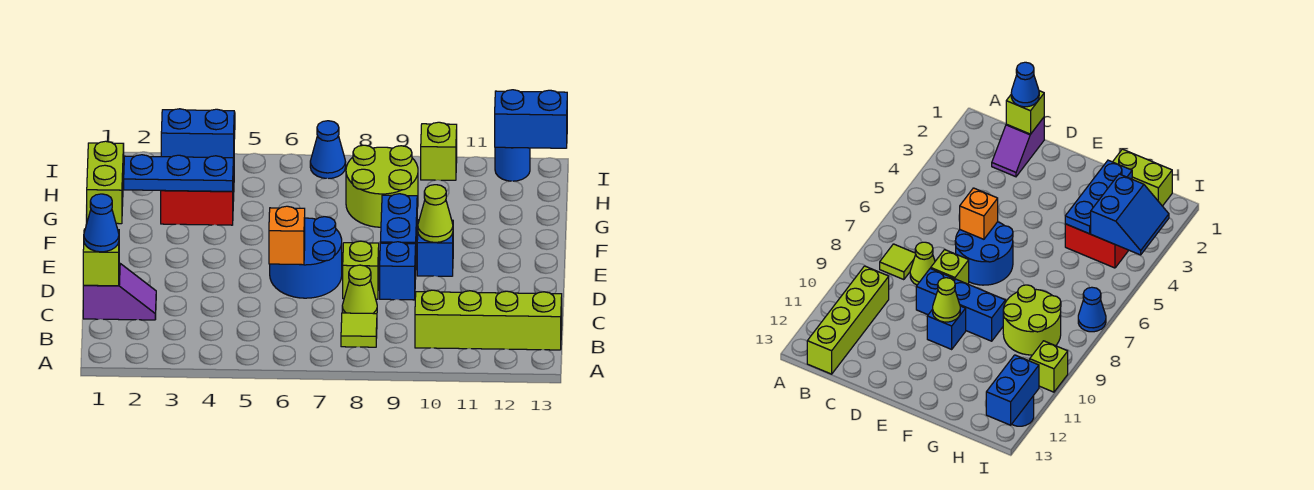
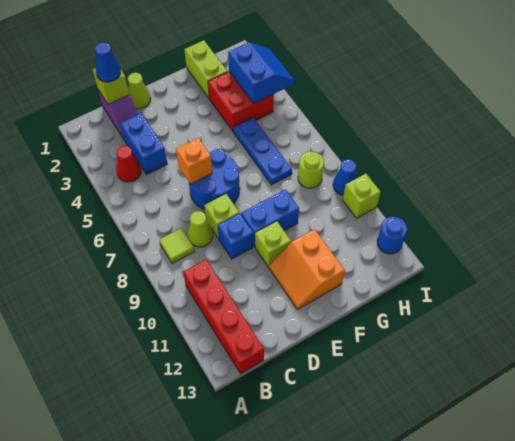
none -> red 1x1 cone [116,146,141,182]
lime 1x4 brick [415,290,562,350] -> red 1x4 brick [183,259,264,374]
blue 1x1 brick [417,220,453,276] -> lime 1x1 brick [255,222,291,267]
lime 1x1 cone [418,185,453,242] -> lime 1x1 cone moved to [128,73,151,109]
none -> orange 2x2 slope [269,229,345,309]
lime 1x2 brick [87,141,124,224] -> lime 1x2 brick turned to [184,40,227,98]
blue 1x3 plate [124,155,233,191] -> blue 1x3 plate moved to [233,118,292,185]
lime 2x2 round brick [346,145,418,227] -> lime 1x1 round brick [298,151,324,188]
blue 1x1 cone [310,121,346,179] -> blue 1x1 cone moved to [333,159,357,195]
blue 1x2 brick [495,90,567,148] -> blue 1x2 brick moved to [120,113,167,175]

